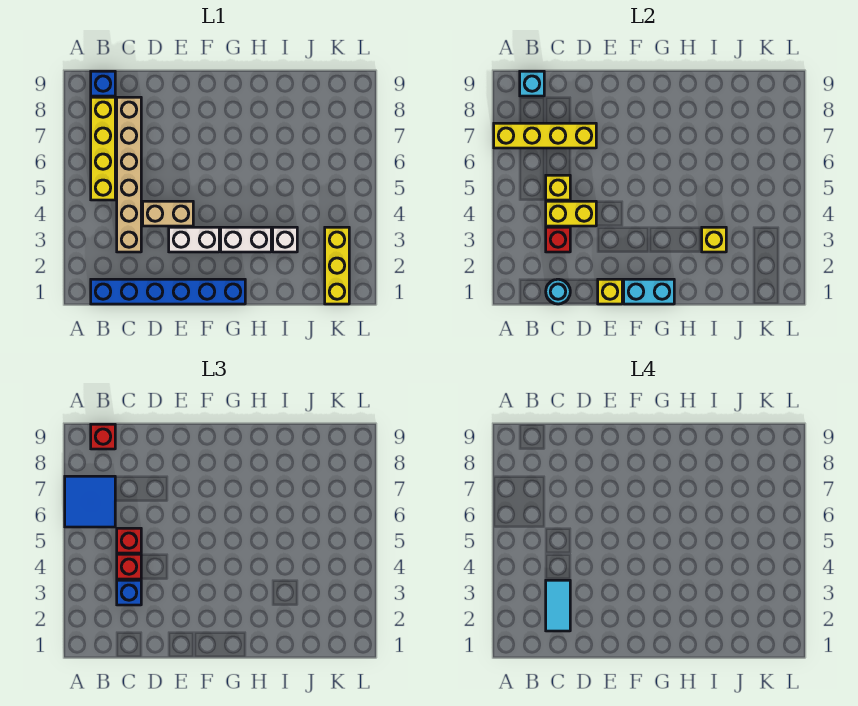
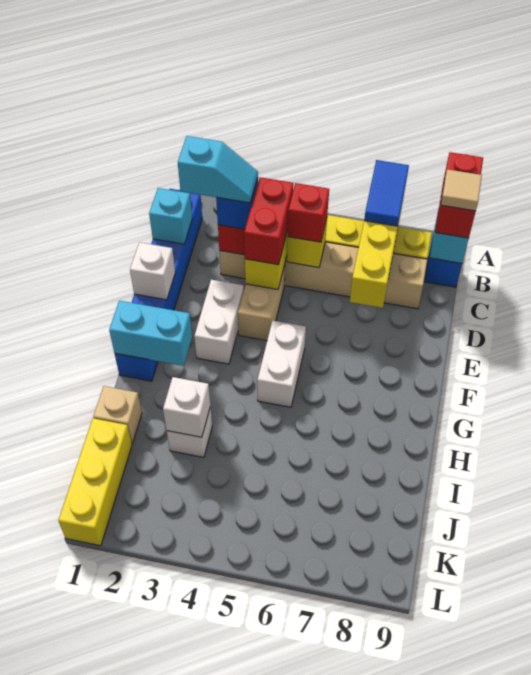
blue 2x2 tile [65,476,115,527] -> blue 1x2 tile [364,160,409,226]
red 1x1 brick [91,424,115,449] -> red 1x2 brick [435,152,483,238]
none -> tan 1x1 tile [441,169,482,211]
cyan 1x1 round brick [546,279,570,304] -> cyan 1x1 brick [149,188,192,244]
cyan 1x2 tile [546,580,570,631] -> cyan 1x2 slope [178,136,258,203]
red 1x1 brick [117,554,141,579] -> red 1x2 brick [244,177,293,265]
yellow 1x1 brick [598,279,622,304] -> white 1x1 brick [130,242,175,300]
cyan 1x2 brick [624,279,674,304] -> cyan 1x2 brick turned to [109,301,192,366]
white 1x2 brick [221,227,271,252] -> white 1x2 brick moved to [257,321,306,407]
none -> tan 1x1 brick [93,386,142,443]
yellow 1x1 brick [702,227,726,252] -> white 1x1 brick [163,377,210,437]
yellow 1x3 brick [325,227,349,304] -> yellow 1x3 brick turned to [58,418,132,546]

